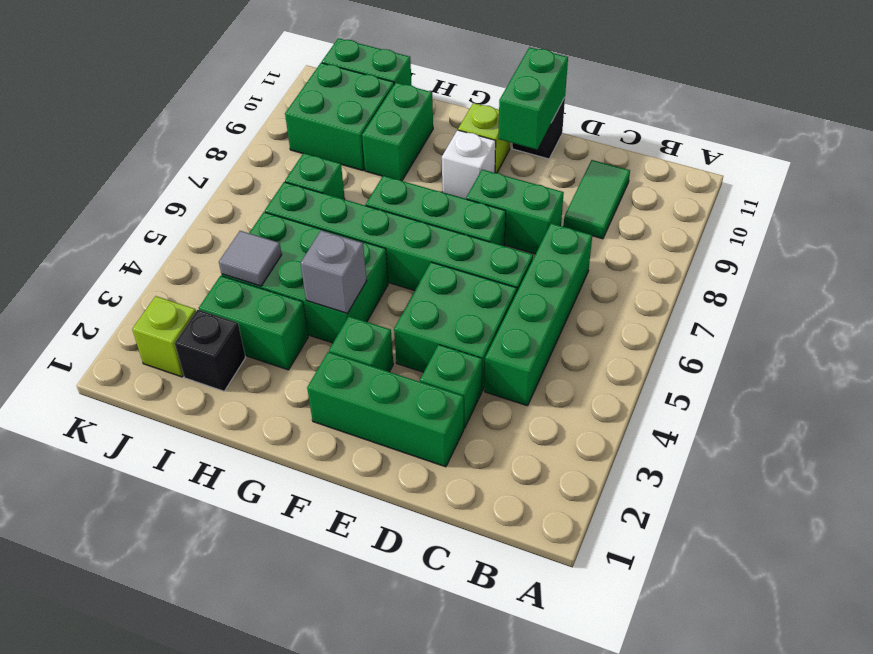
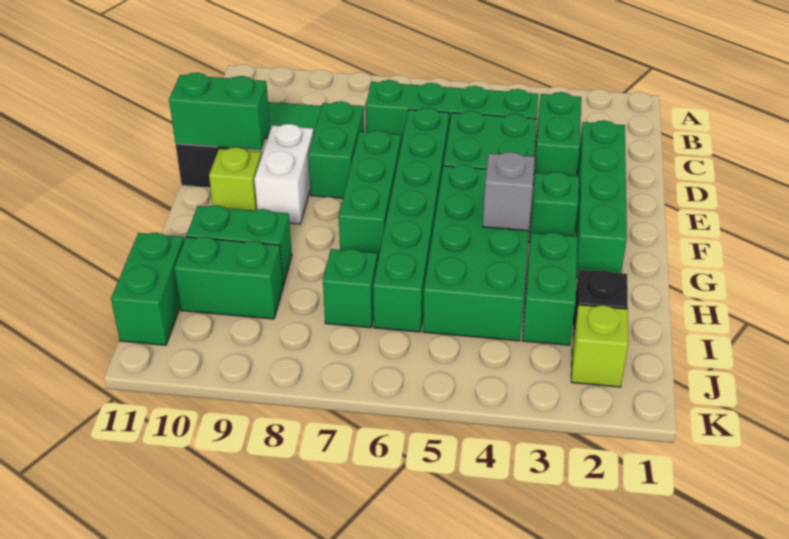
green 1x3 brick [307,352,464,467] -> green 1x4 brick [576,121,627,278]
green 1x1 brick [420,345,482,428] -> green 1x2 brick [533,92,581,185]
white 1x1 brick [442,130,496,199] -> white 1x2 brick [254,124,314,224]
green 2x3 brick [222,212,388,343] -> green 2x4 brick [423,165,529,341]
grey 1x1 tile [219,231,282,286] -> none
green 2x2 brick [285,63,394,171] -> green 1x2 brick [174,237,283,319]

